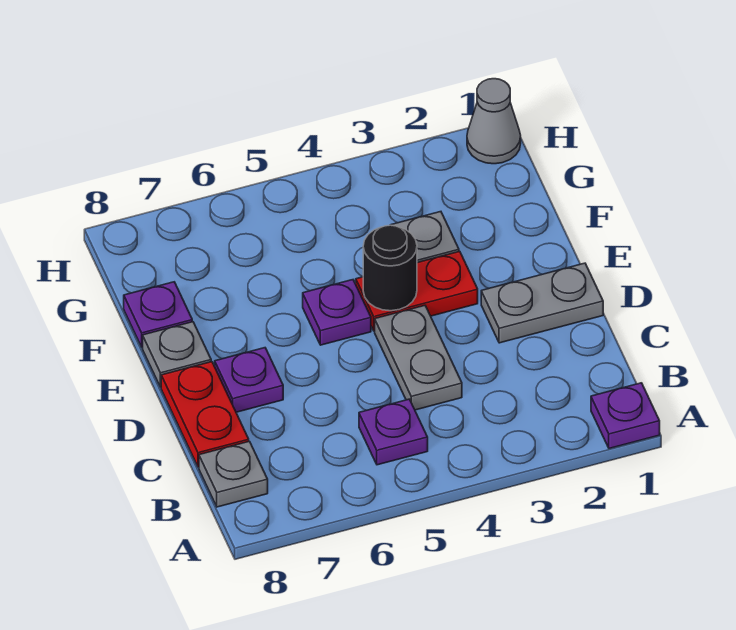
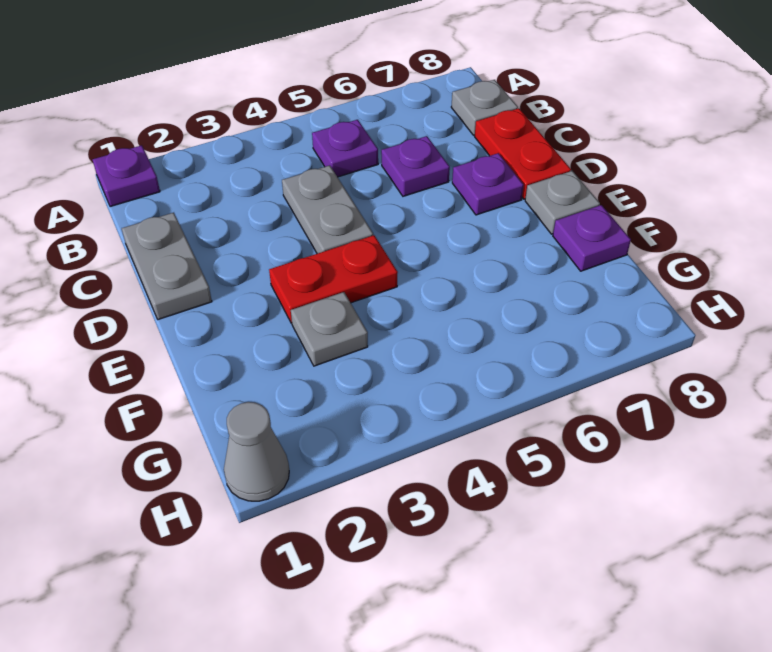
grey 1x2 plate [481,263,603,343] -> grey 1x2 plate turned to [122,213,212,320]
black 1x1 round brick [363,225,417,311] -> none
purple 1x1 plate [303,280,371,345] -> purple 1x1 plate moved to [381,136,450,196]

